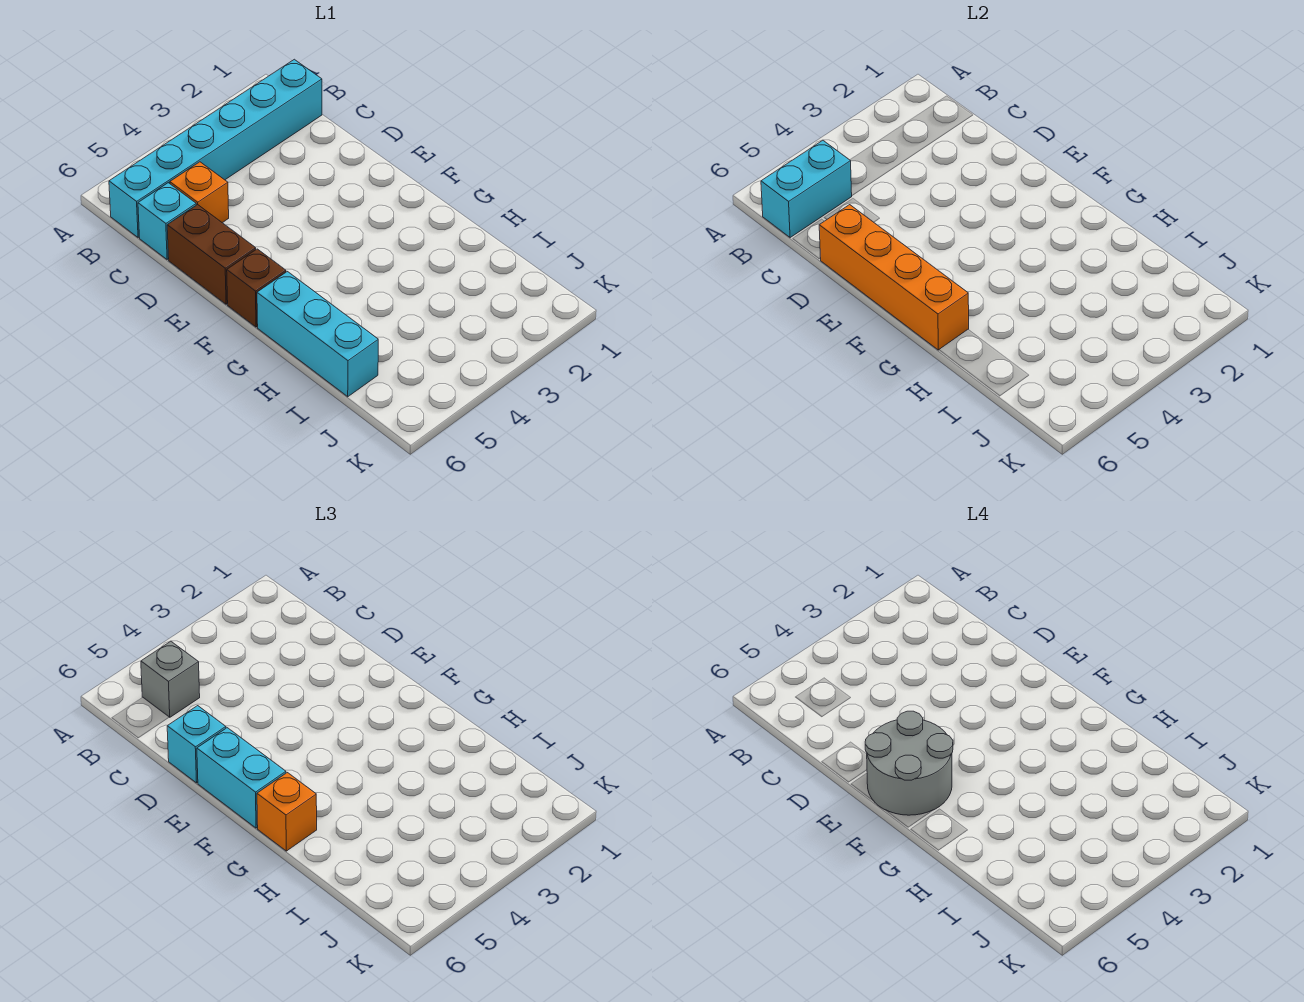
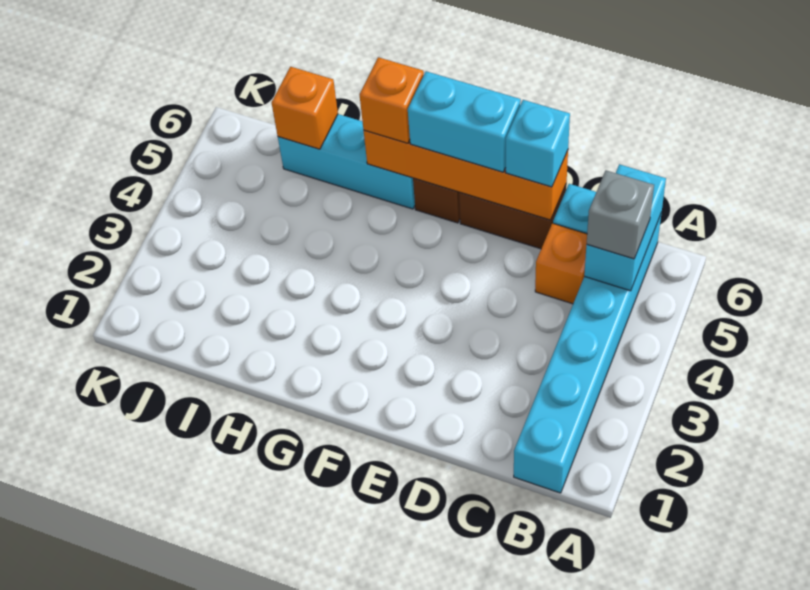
grey 2x2 round brick [865,711,953,815] -> none
none -> orange 1x1 brick [272,67,338,149]

